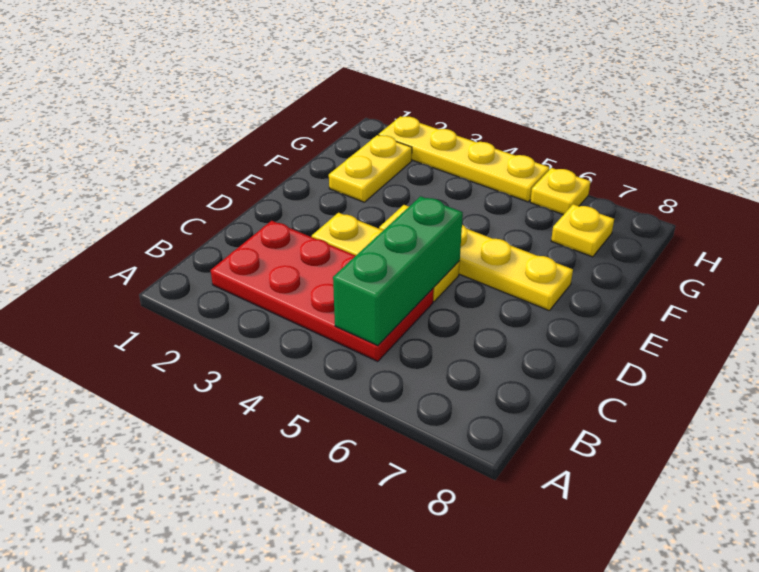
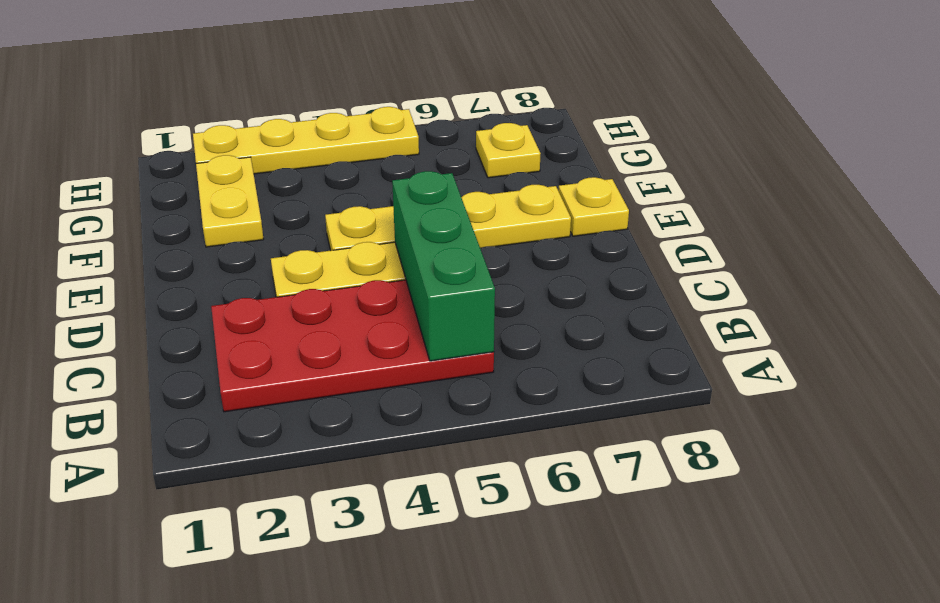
yellow 1x1 plate [530,168,591,215] -> yellow 1x1 plate moved to [559,177,629,236]

